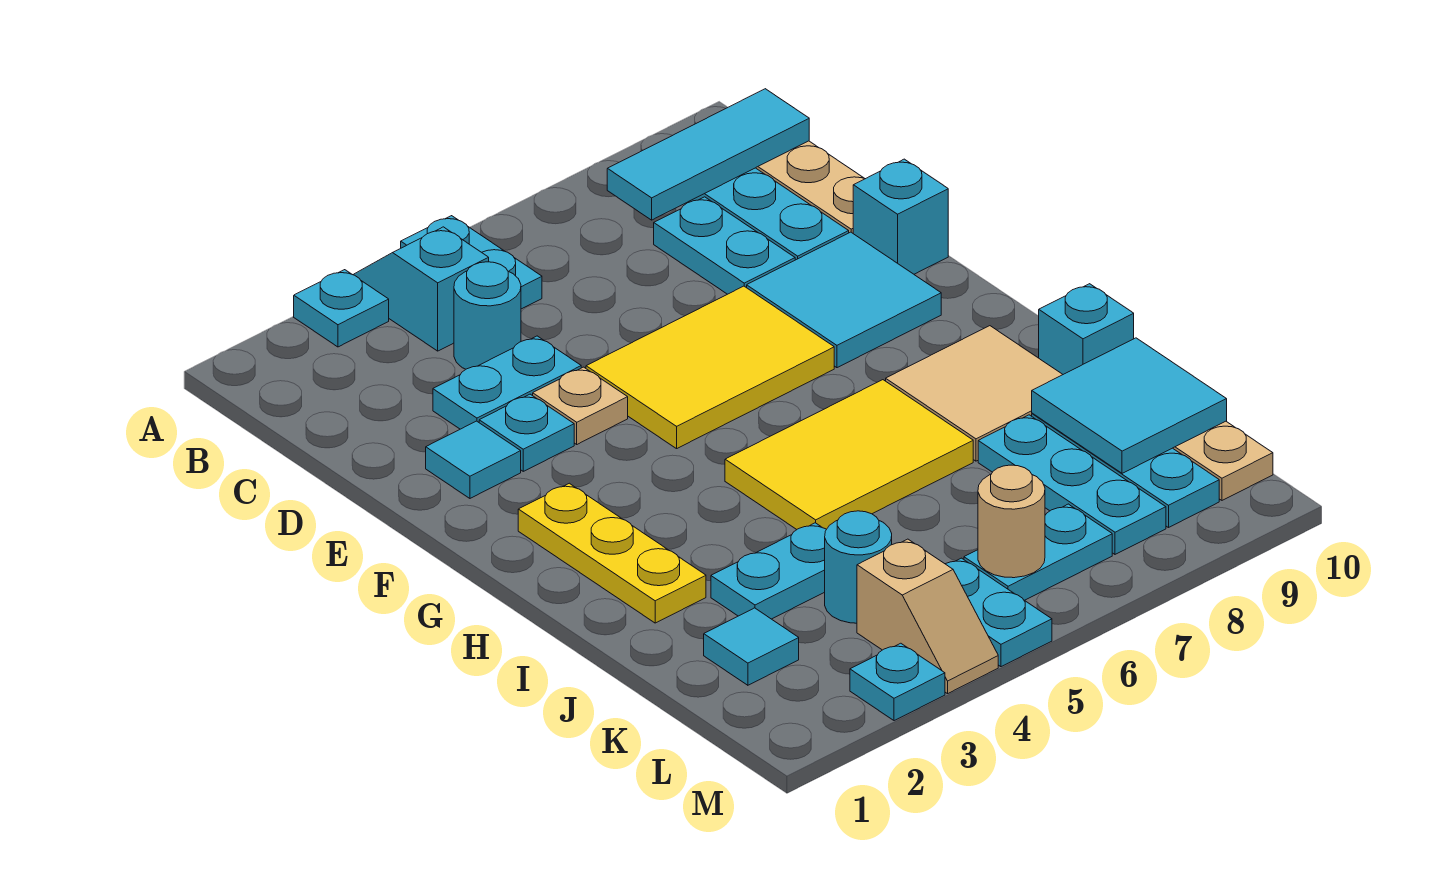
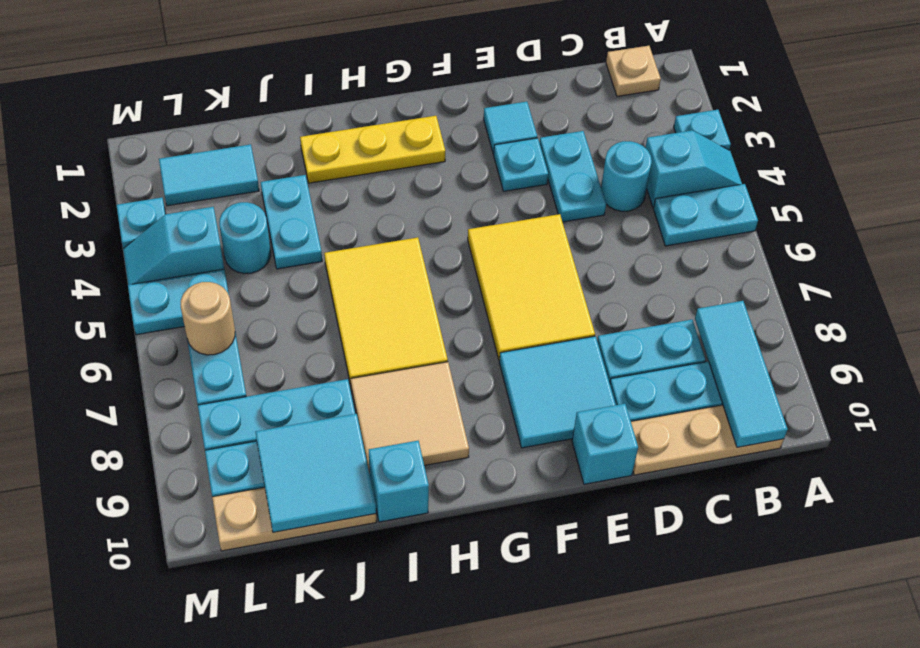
tan 1x1 plate [533,367,628,444] -> tan 1x1 plate moved to [606,46,661,96]
cyan 1x1 tile [704,608,799,685] -> cyan 1x2 tile [159,144,259,206]
tan 1x2 slope [857,539,998,694] -> cyan 1x2 slope [123,207,224,285]

